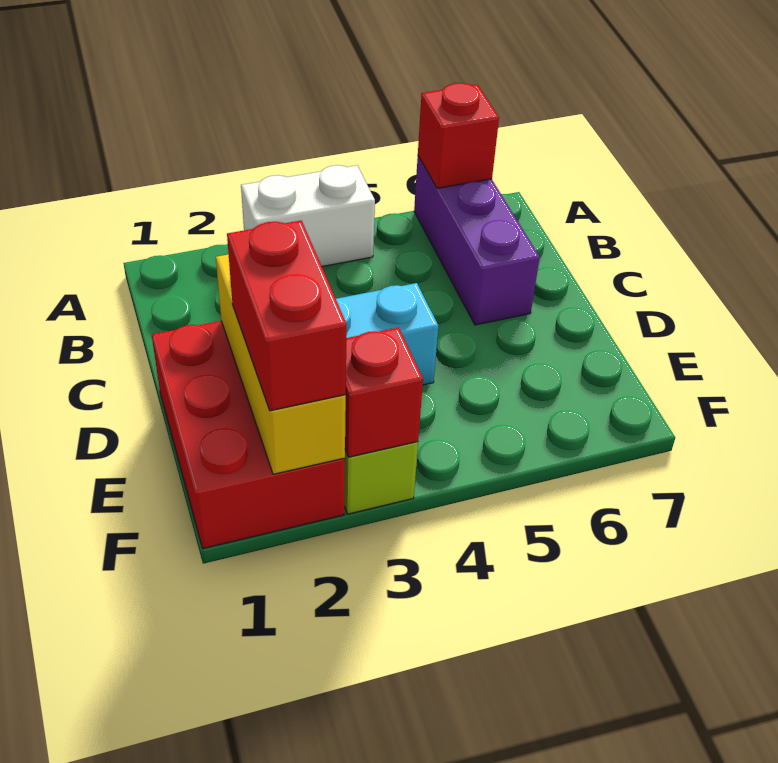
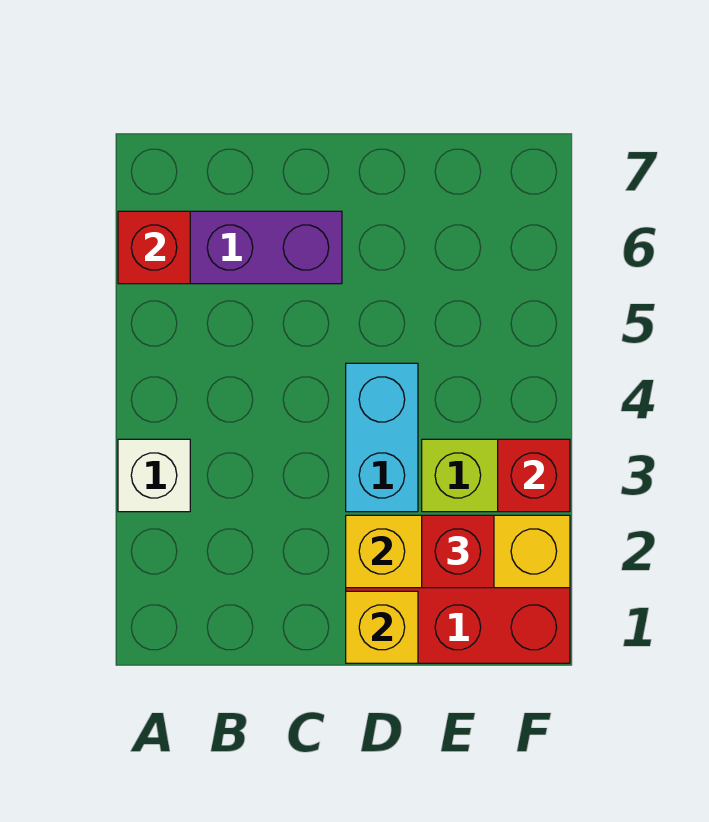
white 1x2 brick [241,165,375,267] -> white 1x1 brick [118,439,190,512]
none -> yellow 1x1 brick [346,591,418,663]
red 1x2 brick [227,220,347,411] -> red 1x1 brick [422,515,494,588]

